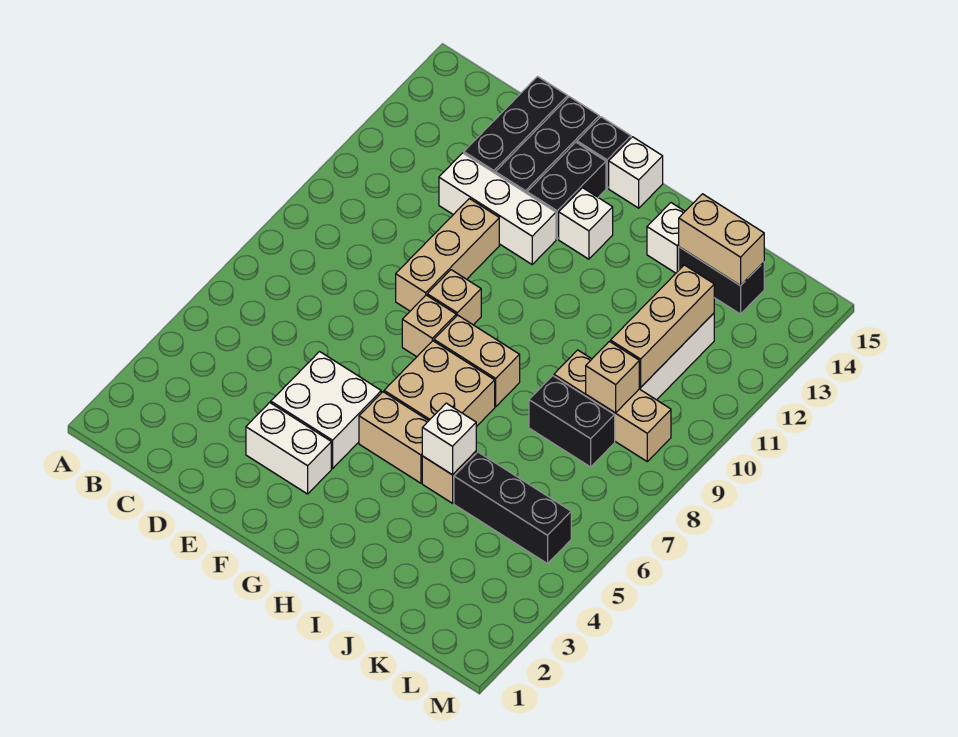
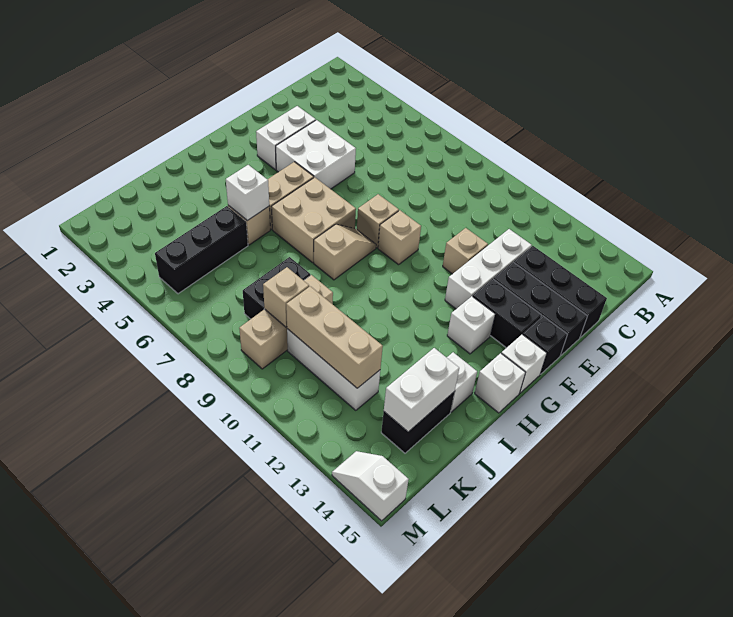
tan 1x3 brick [396,199,499,311] -> tan 1x1 brick [443,228,488,274]
tan 1x2 brick [434,315,520,407] -> tan 1x2 slope [314,224,376,280]
none -> white 1x1 brick [475,353,525,413]
tan 1x2 brick [679,194,764,286] -> white 1x2 brick [384,348,459,432]
none -> white 1x2 slope [332,451,409,521]

